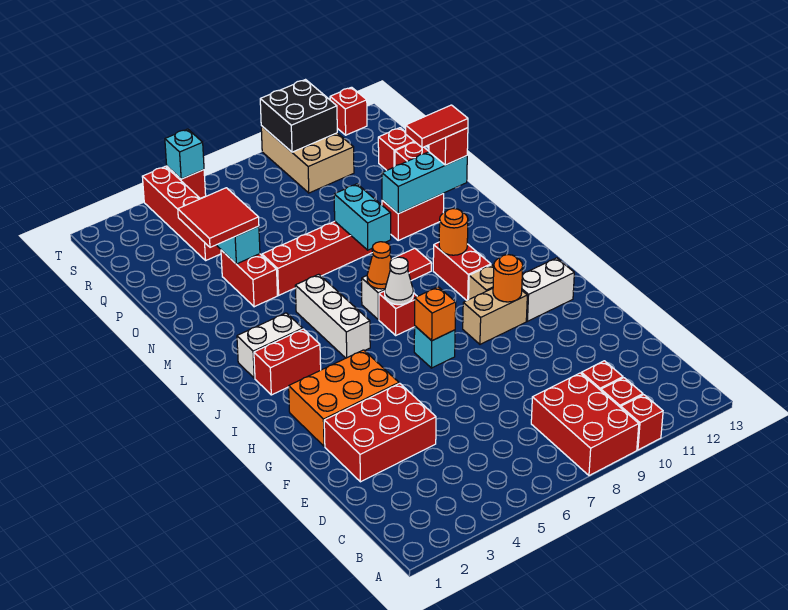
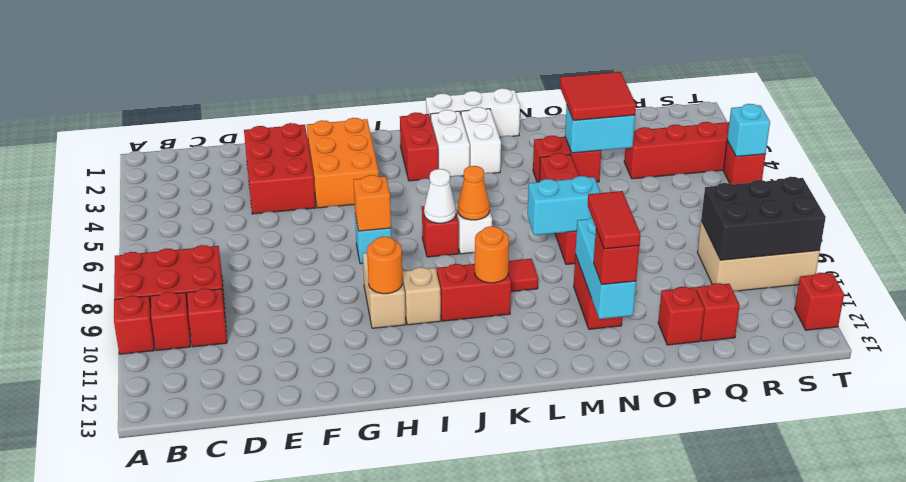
white 1x2 brick [522,258,574,321] -> white 1x2 brick moved to [461,107,501,173]
white 1x3 brick [295,274,370,358] -> white 1x3 brick moved to [426,88,520,137]
black 2x2 brick [260,80,337,152] -> black 2x3 brick [701,177,826,260]

